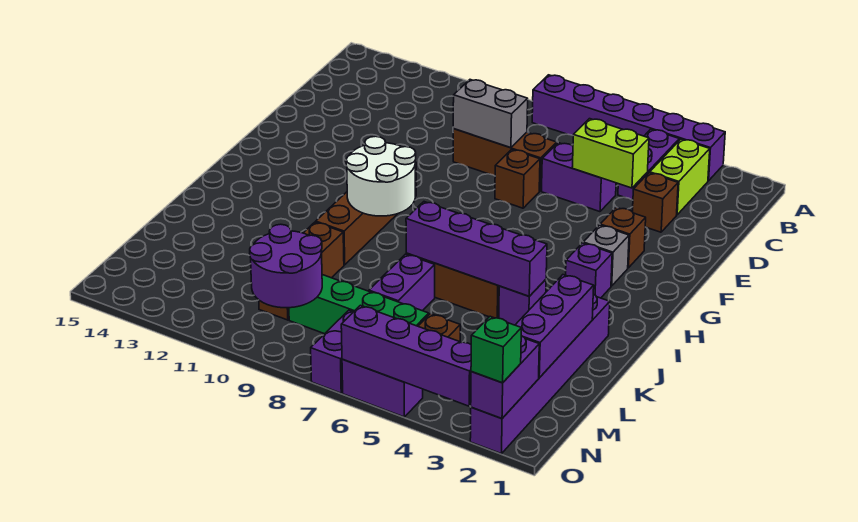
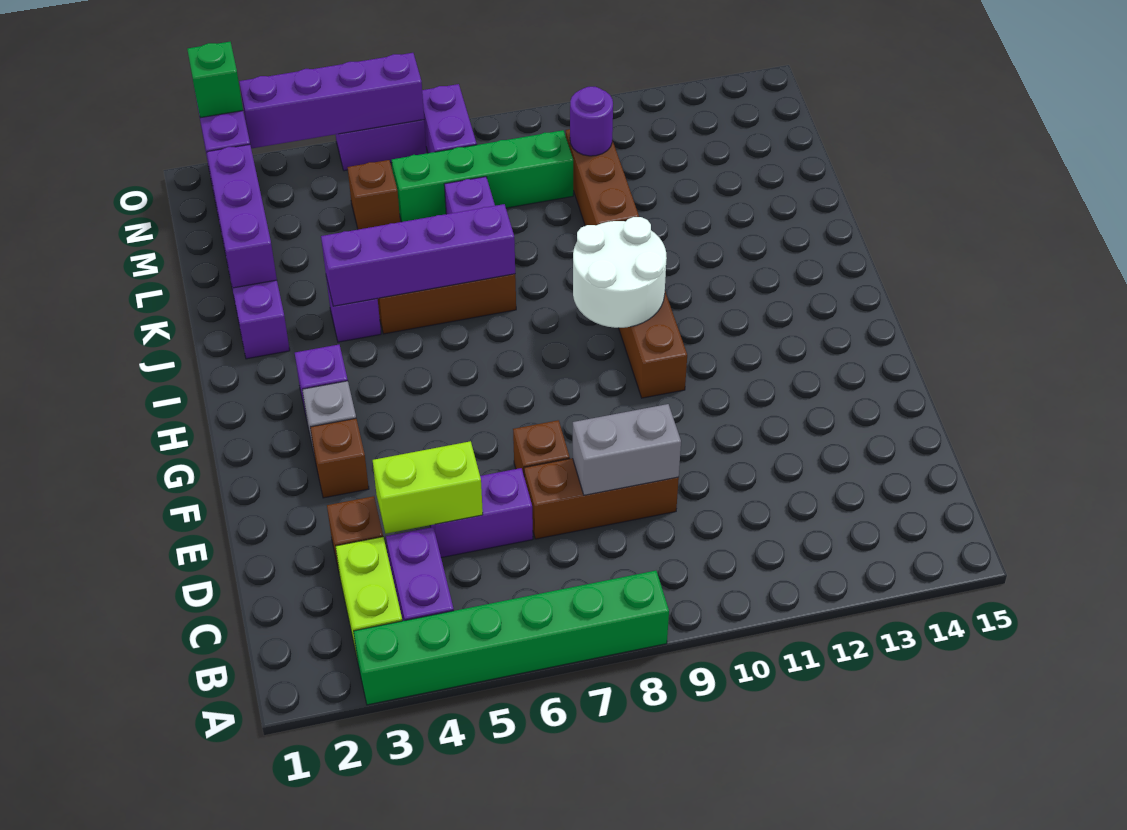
purple 1x6 brick [532,75,725,181] -> green 1x6 brick [353,571,669,705]
purple 2x2 round brick [250,224,322,308] -> purple 1x1 round brick [570,87,613,156]

